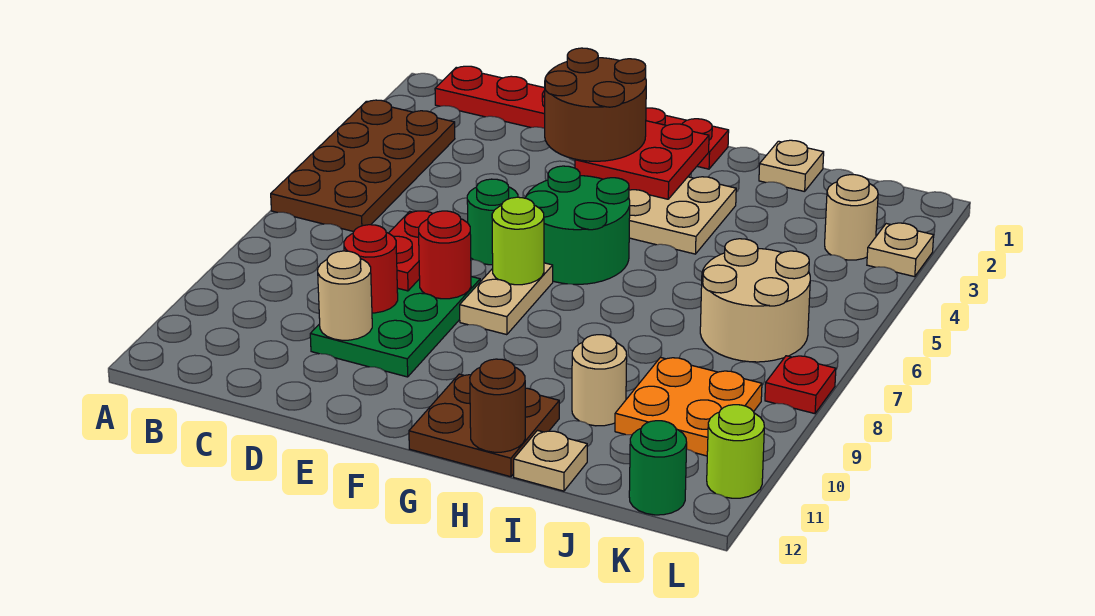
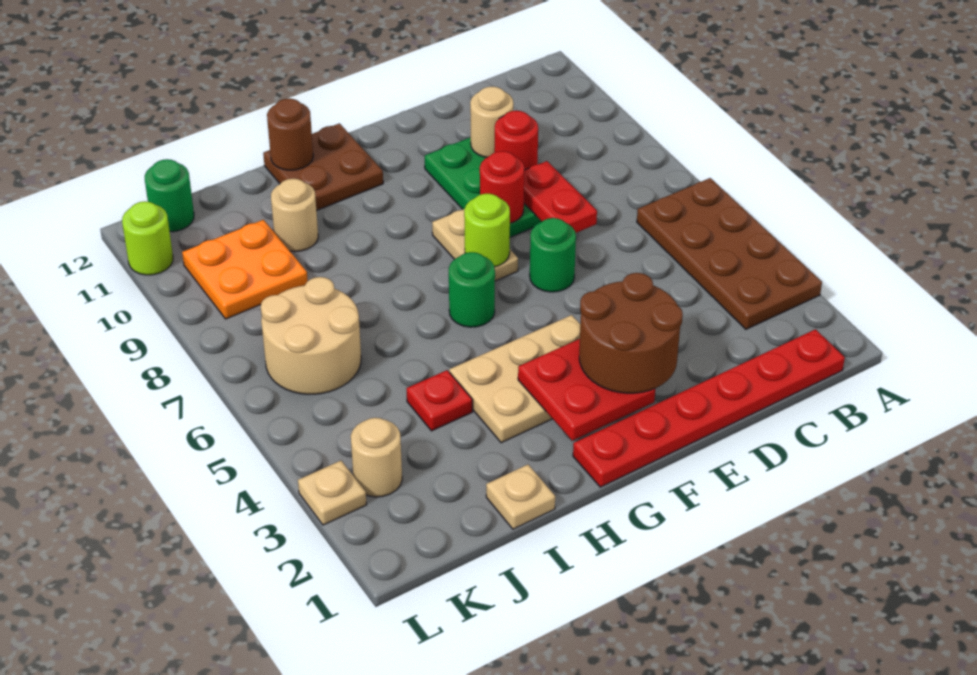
green 2x2 round brick [526,166,630,284] -> green 1x1 round brick [449,252,495,327]
tan 1x1 plate [514,430,587,491] -> none
red 1x1 plate [765,356,836,414] -> red 1x1 plate moved to [406,370,472,431]

